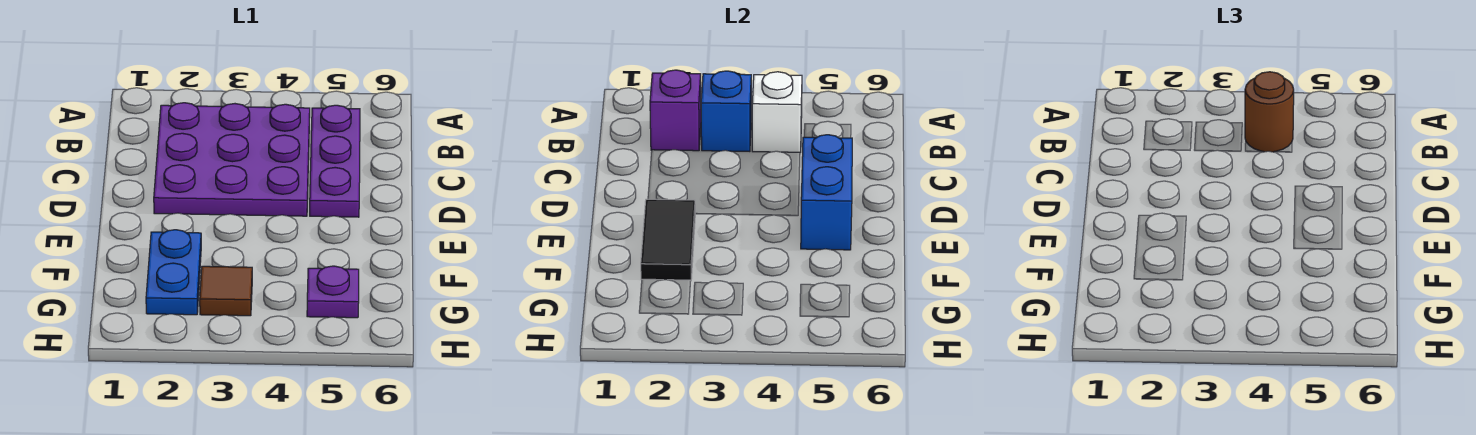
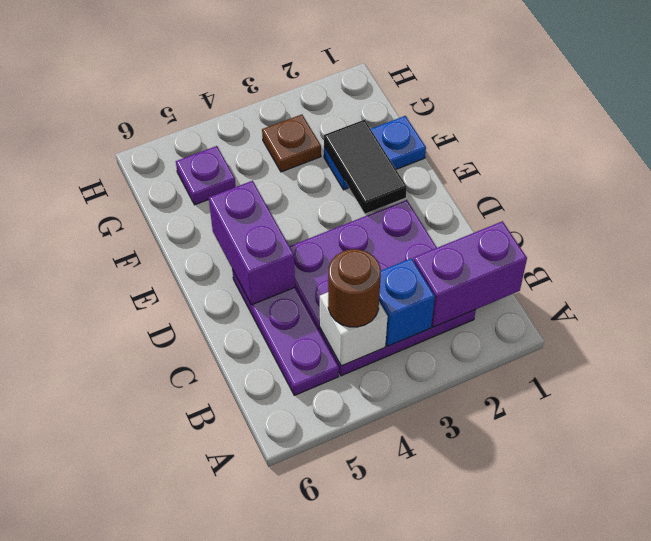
purple 1x1 brick [650,70,701,151] -> purple 1x2 brick [414,221,527,327]
blue 1x2 brick [801,135,852,250] -> purple 1x2 brick [209,181,295,305]
blue 1x2 plate [146,230,201,315] -> blue 1x2 plate turned to [324,116,426,190]
brown 1x1 tile [200,266,252,316] -> brown 1x1 plate [262,114,321,172]

